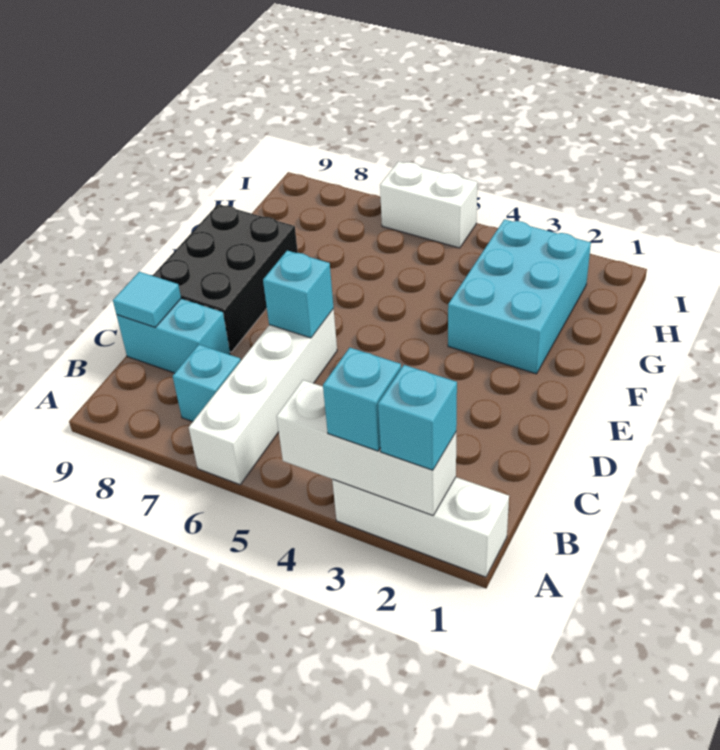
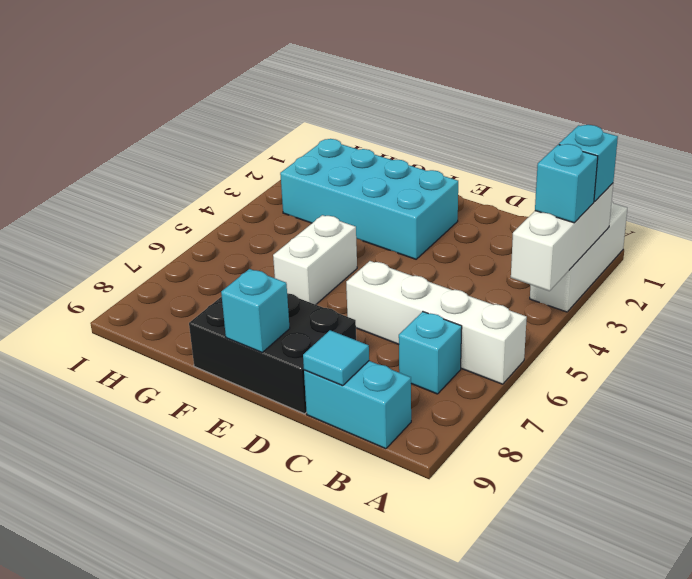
cyan 1x2 brick [117,299,230,373] -> cyan 1x2 brick turned to [304,361,411,449]
cyan 1x1 brick [263,250,334,338] -> cyan 1x1 brick moved to [221,269,290,352]
cyan 2x3 brick [448,219,591,374] -> cyan 2x4 brick [280,139,458,259]
white 1x2 brick [380,161,477,248] -> white 1x2 brick moved to [273,215,357,305]

